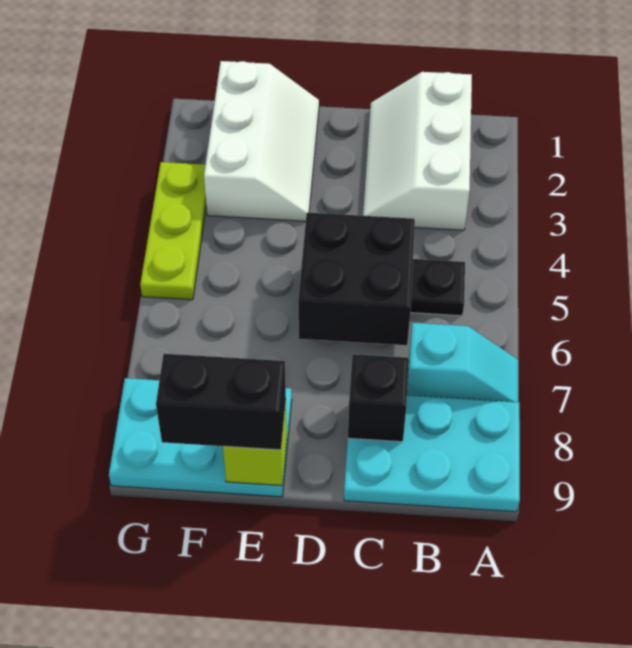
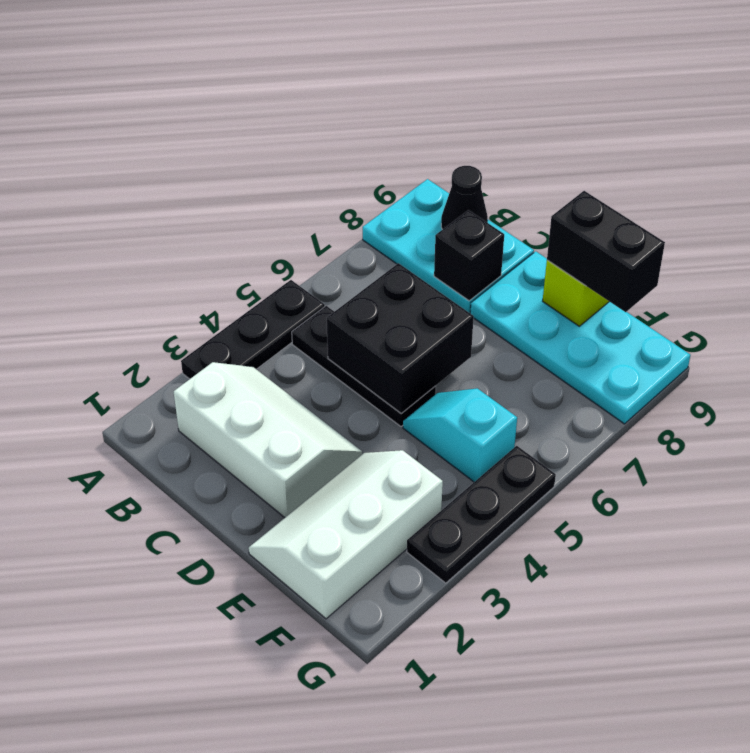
none -> black 1x3 plate [181,280,325,379]
cyan 1x2 slope [407,323,518,402] -> cyan 1x2 slope moved to [403,388,517,482]
white 2x3 slope [363,72,472,230] -> white 2x3 slope turned to [174,362,362,518]
none -> black 1x1 cone [441,166,488,230]
cyan 2x3 plate [109,378,292,497] -> cyan 2x4 plate [470,251,690,424]
lime 1x3 plate [140,162,206,300] -> black 1x3 plate [407,446,556,583]

